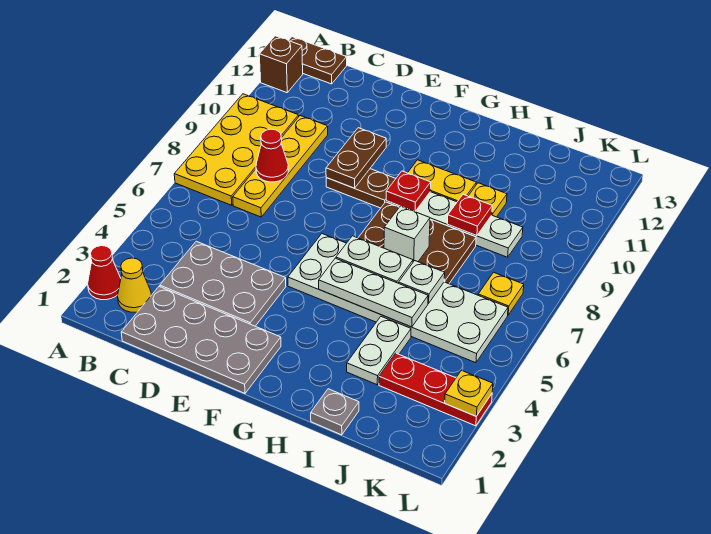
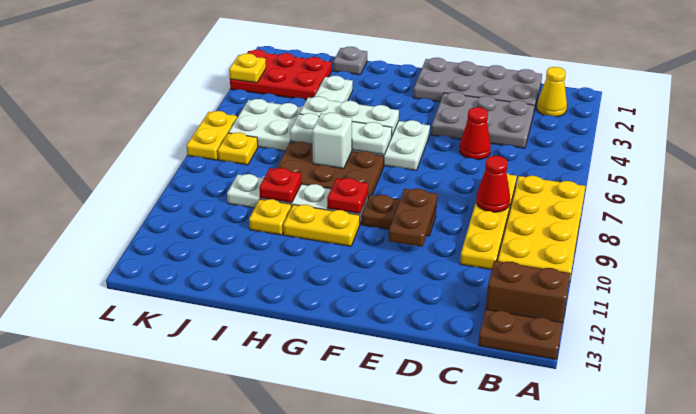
red 1x1 cone [88,246,121,300] -> red 1x1 cone moved to [460,107,491,160]
brown 1x1 brick [259,36,303,93] -> brown 1x2 brick [486,261,571,323]
red 1x3 plate [379,353,492,426] -> red 2x3 plate [230,50,332,100]
none -> yellow 1x2 plate [186,111,237,160]

